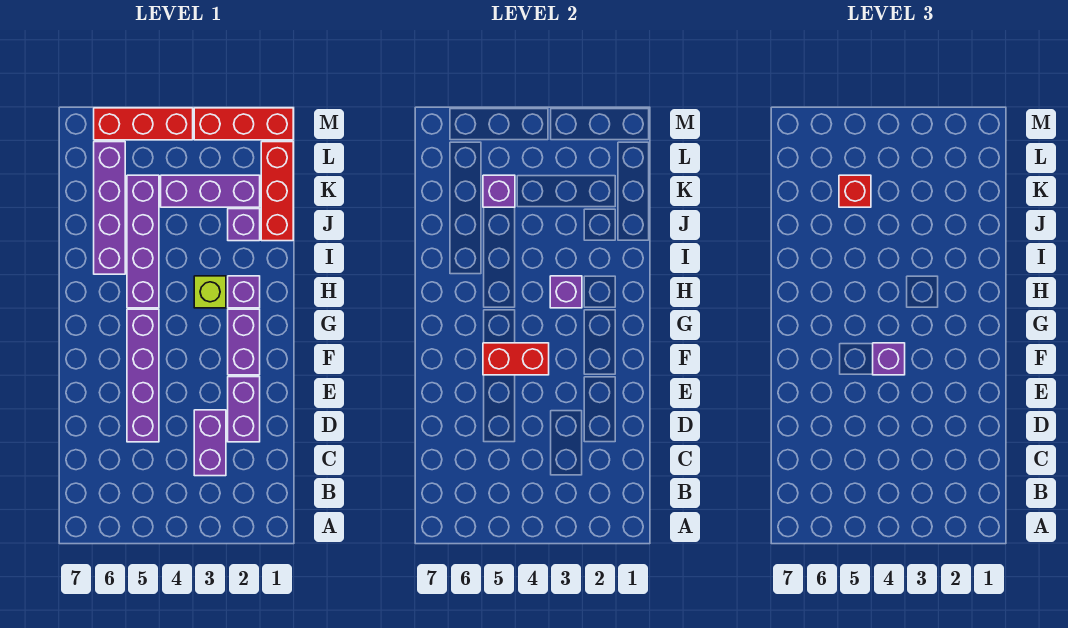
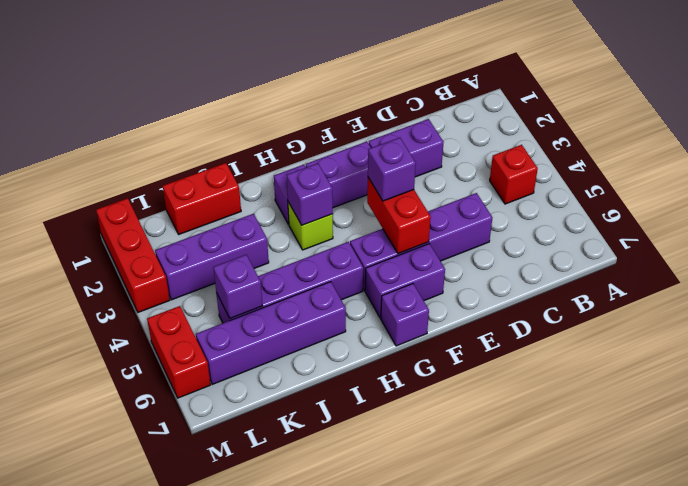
purple 1x2 brick [194,410,226,476] -> purple 1x2 brick moved to [365,244,445,318]
red 1x3 brick [261,142,293,241] -> red 1x2 brick [163,163,241,234]
purple 1x1 brick [228,209,260,241] -> purple 1x1 brick moved to [381,284,429,346]
purple 1x3 brick [161,175,260,207] -> purple 1x3 brick turned to [155,214,269,300]
red 1x1 brick [839,175,871,207] -> red 1x1 brick moved to [490,145,538,204]
red 1x3 brick [94,108,193,140] -> red 1x2 brick [147,306,211,398]

